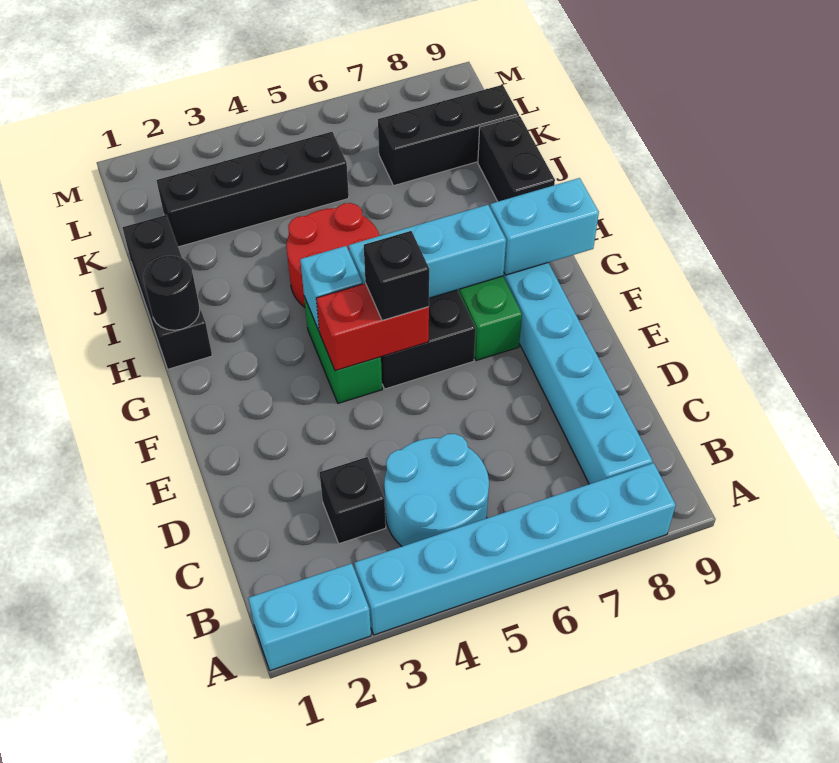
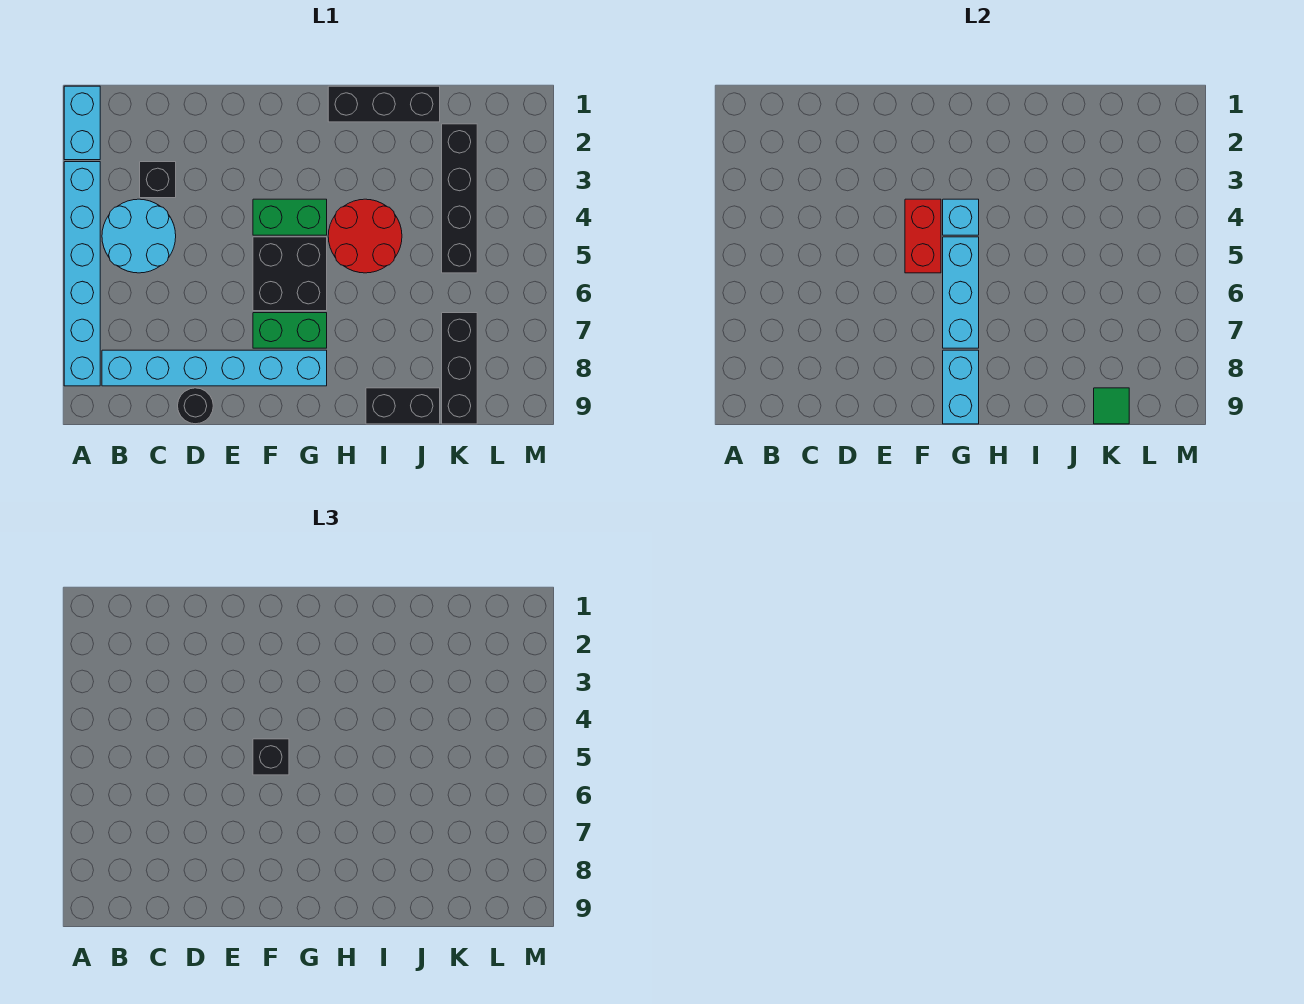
black 1x1 round brick [143,256,200,330] -> black 1x1 round brick moved to [178,388,213,424]
none -> green 1x1 tile [1094,388,1129,424]

